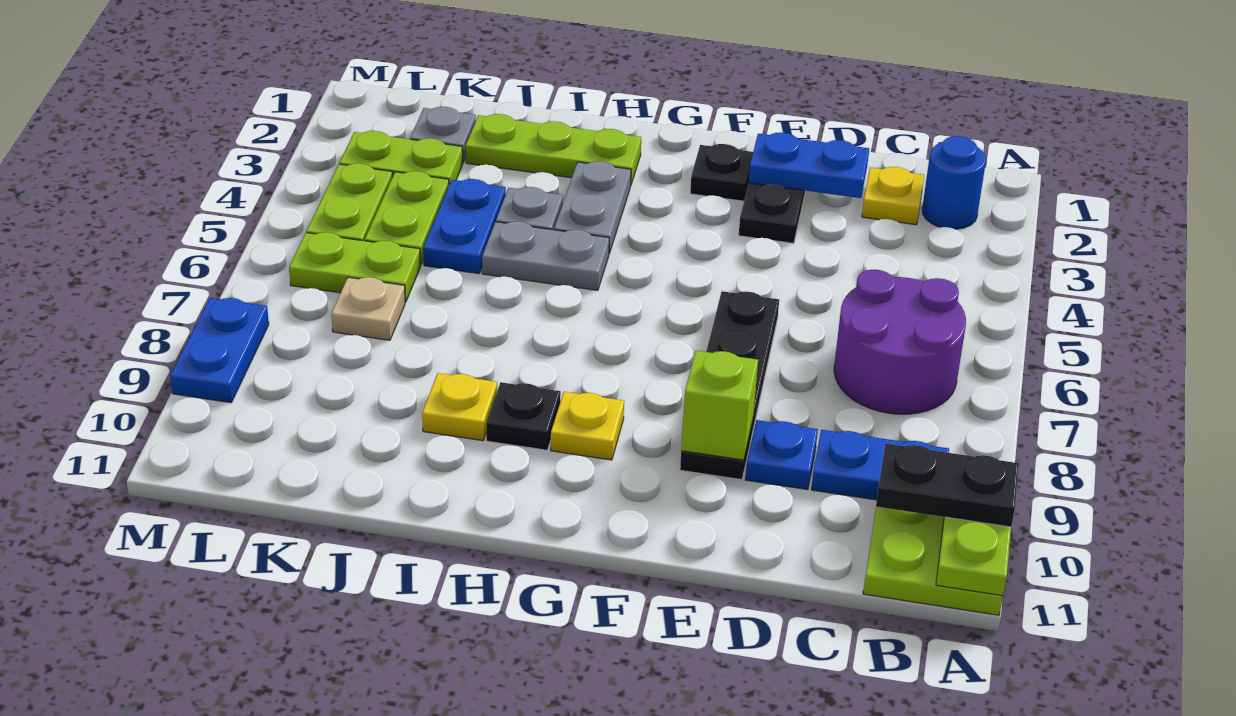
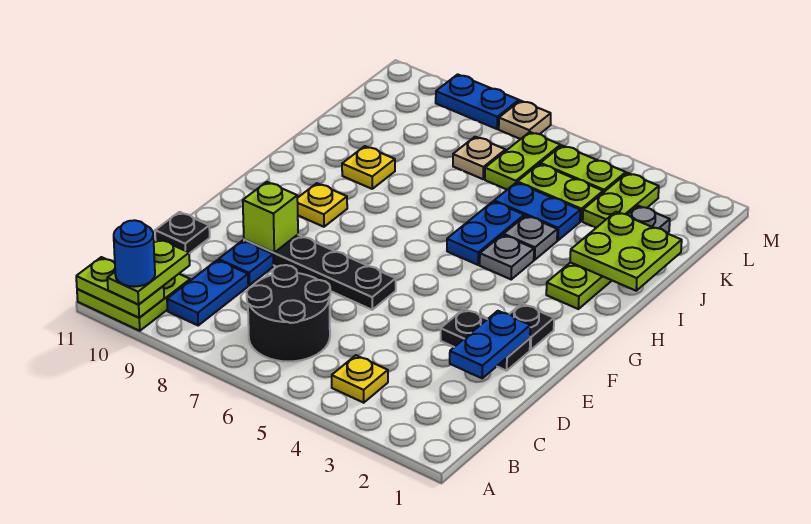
black 1x2 plate [876,444,1019,527] -> lime 1x2 plate [107,239,190,305]
blue 1x1 round brick [922,136,986,229] -> blue 1x1 round brick moved to [114,220,155,287]
purple 2x2 round brick [834,270,966,414] -> black 2x2 round brick [247,265,330,361]
yellow 1x1 plate [862,167,924,225] -> yellow 1x1 plate moved to [332,355,388,403]
grey 1x2 plate [554,161,631,253] -> grey 1x1 plate [480,235,534,279]
grey 1x2 plate [482,221,609,290] -> blue 1x2 plate [447,201,524,265]
black 1x1 plate [486,382,561,450] -> black 1x1 plate moved to [155,212,210,253]
none -> lime 2x2 plate [570,212,682,291]
none -> tan 1x1 plate [499,101,551,139]

